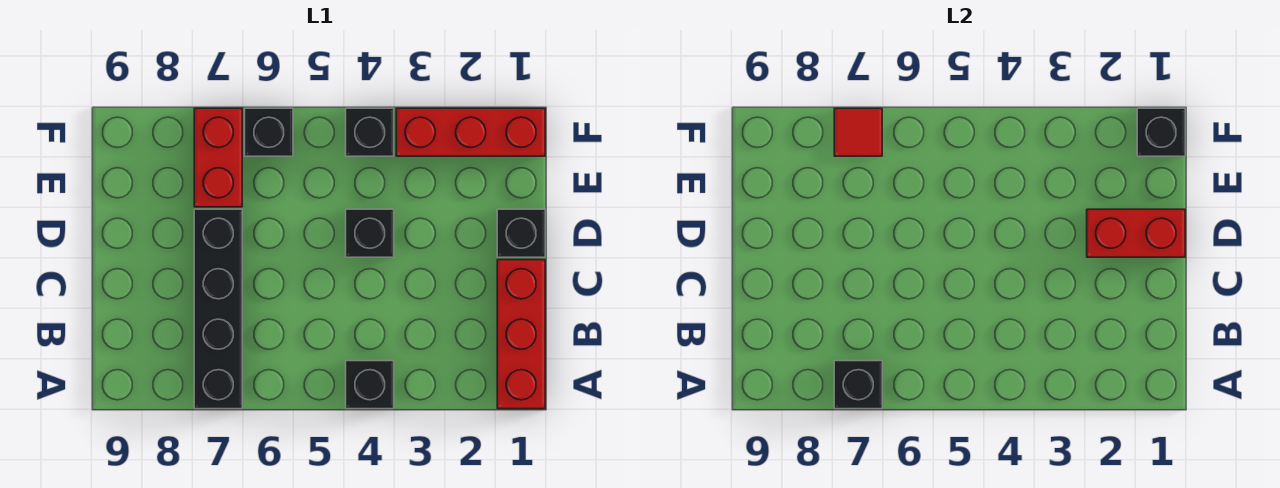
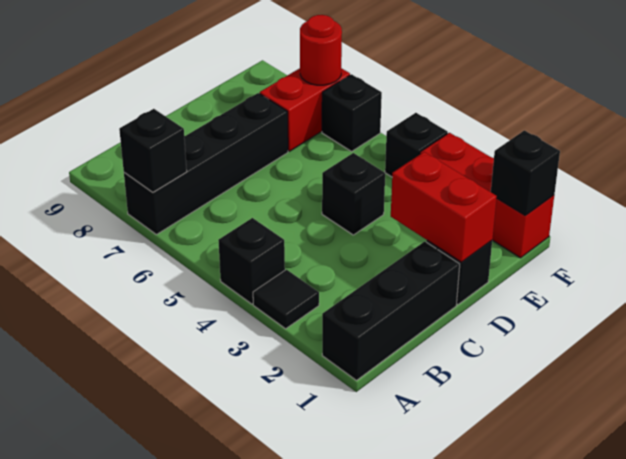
red 1x3 brick [497,260,545,409] -> black 1x3 brick [322,241,460,380]
none -> black 1x1 tile [253,270,319,329]
red 1x1 tile [834,108,882,156] -> red 1x1 round brick [300,15,342,85]

